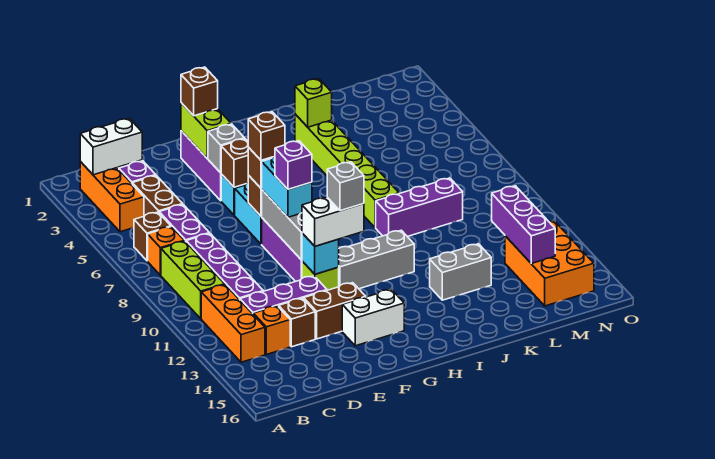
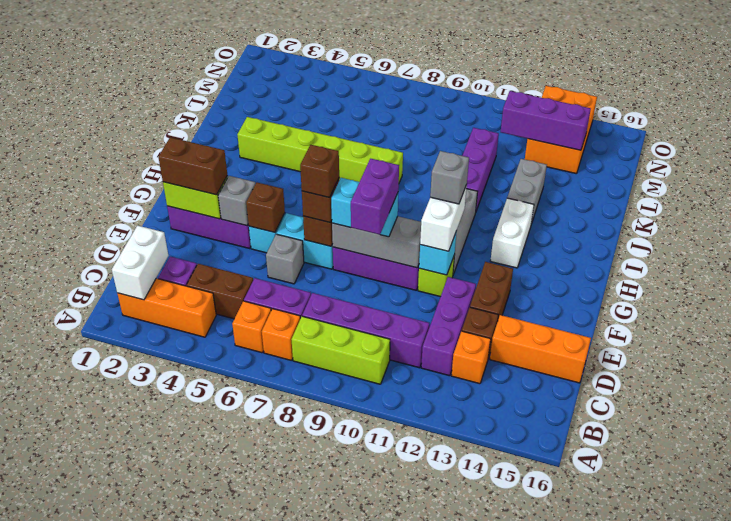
brown 1x1 brick [134,212,171,261] -> orange 1x1 brick [232,301,271,353]
orange 1x3 brick [201,285,265,362] -> orange 1x3 brick moved to [490,315,591,383]
none -> grey 1x1 brick [266,234,304,284]
brown 1x1 brick [181,67,218,116] -> brown 1x2 brick [158,137,227,195]
purple 1x1 brick [275,141,312,189] -> purple 1x2 brick [351,159,399,235]
white 1x2 brick [342,289,404,346] -> white 1x2 brick moved to [491,198,534,268]
lime 1x1 brick [295,79,332,127] -> none
purple 1x3 brick [376,178,463,237] -> purple 1x3 brick moved to [462,128,499,211]
orange 2x3 brick [505,221,594,306] -> orange 2x3 brick turned to [525,86,597,174]

